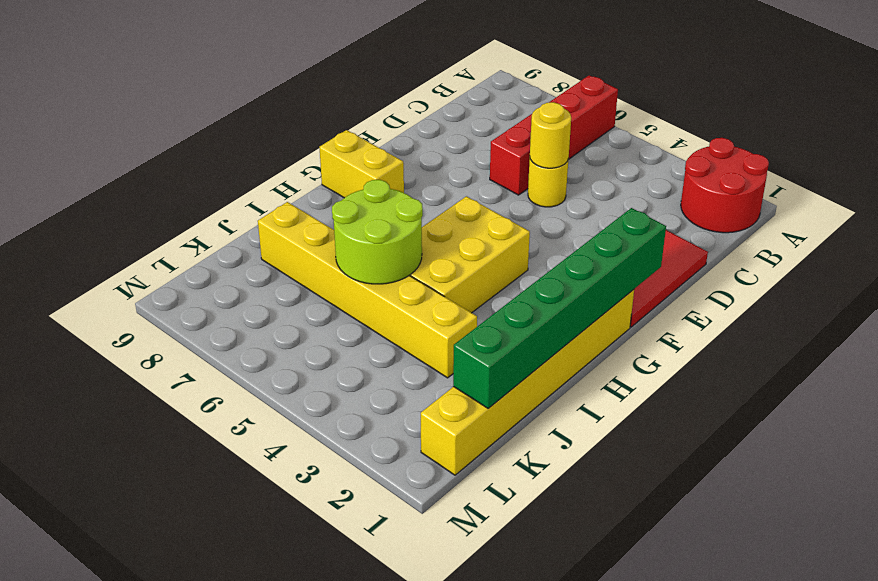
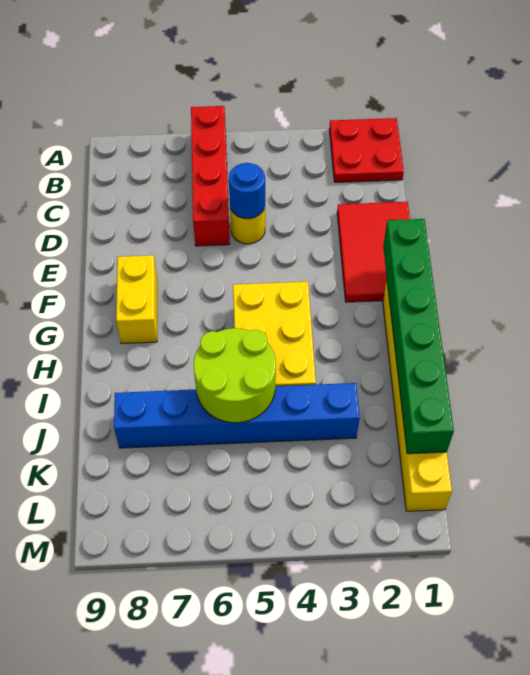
red 2x2 round brick [681,138,769,233] -> red 2x2 plate [329,118,404,182]
yellow 1x1 round brick [530,102,571,168] -> blue 1x1 round brick [229,163,265,219]
yellow 1x2 brick [319,130,404,198] -> yellow 1x2 brick turned to [116,255,157,344]
yellow 1x6 brick [258,202,477,378] -> blue 1x6 brick [114,383,360,448]

